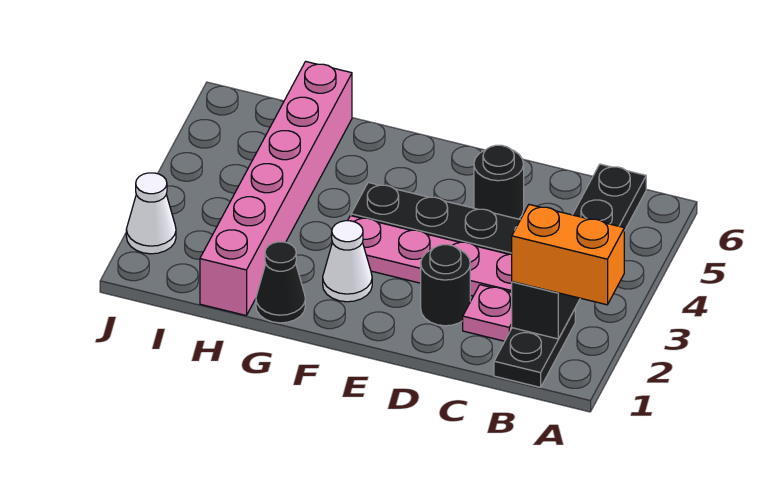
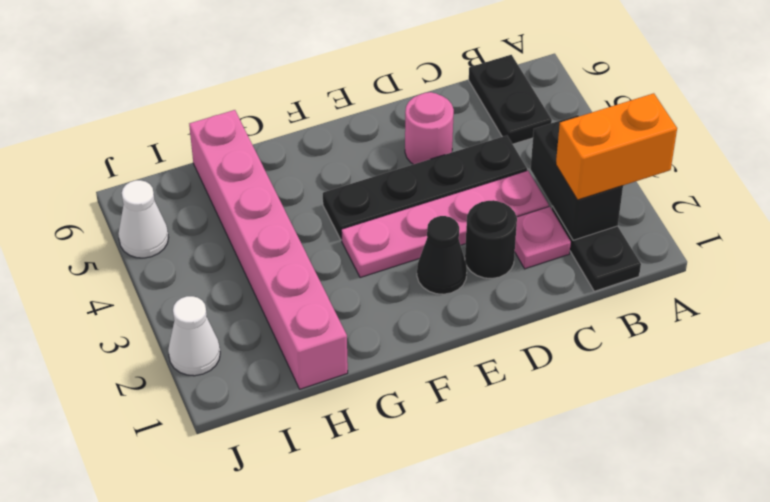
black 1x1 round brick [474,145,524,219] -> pink 1x1 round brick [405,92,454,164]
white 1x1 cone [323,221,372,302] -> white 1x1 cone moved to [118,180,168,258]
black 1x1 cone [256,242,305,323] -> black 1x1 cone moved to [417,216,467,294]

